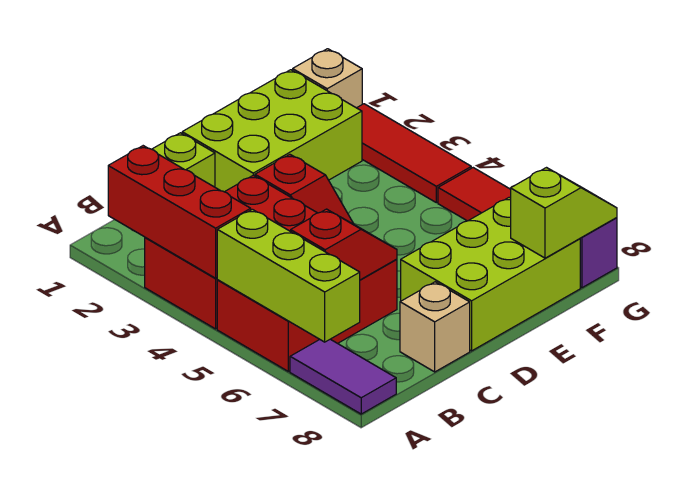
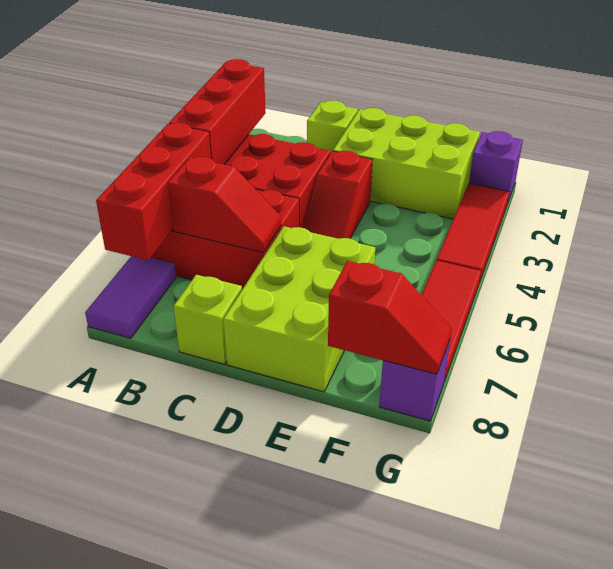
lime 1x3 brick [217,209,360,342] -> red 1x3 brick [96,123,211,260]
tan 1x1 brick [400,282,470,372] -> lime 1x1 brick [174,275,242,364]
lime 2x3 brick [401,197,580,351] -> lime 2x3 brick turned to [223,226,375,392]
lime 1x2 slope [511,168,617,258] -> red 1x2 slope [328,261,452,374]
tan 1x1 brick [293,49,362,108] -> purple 1x1 brick [469,131,523,202]

